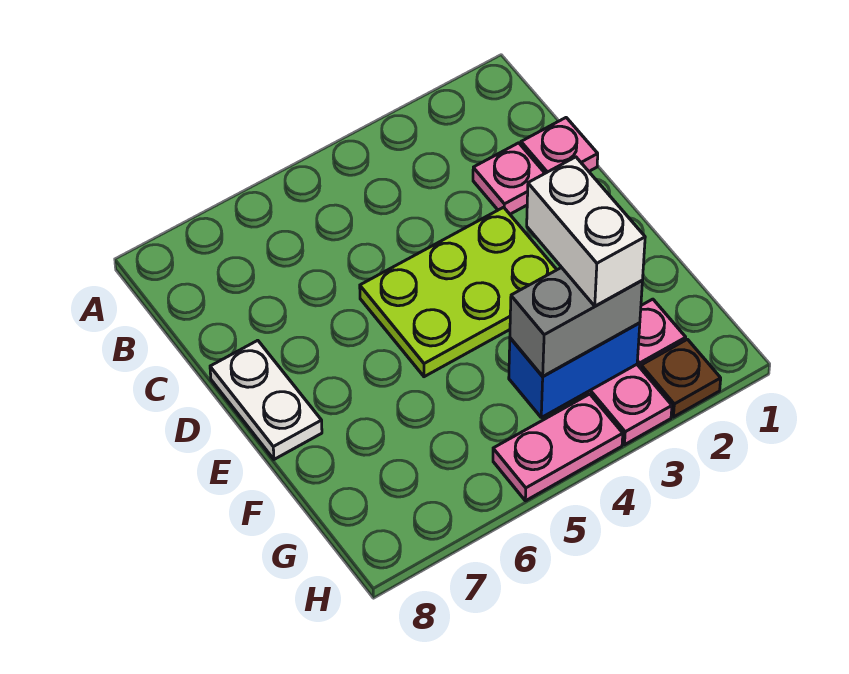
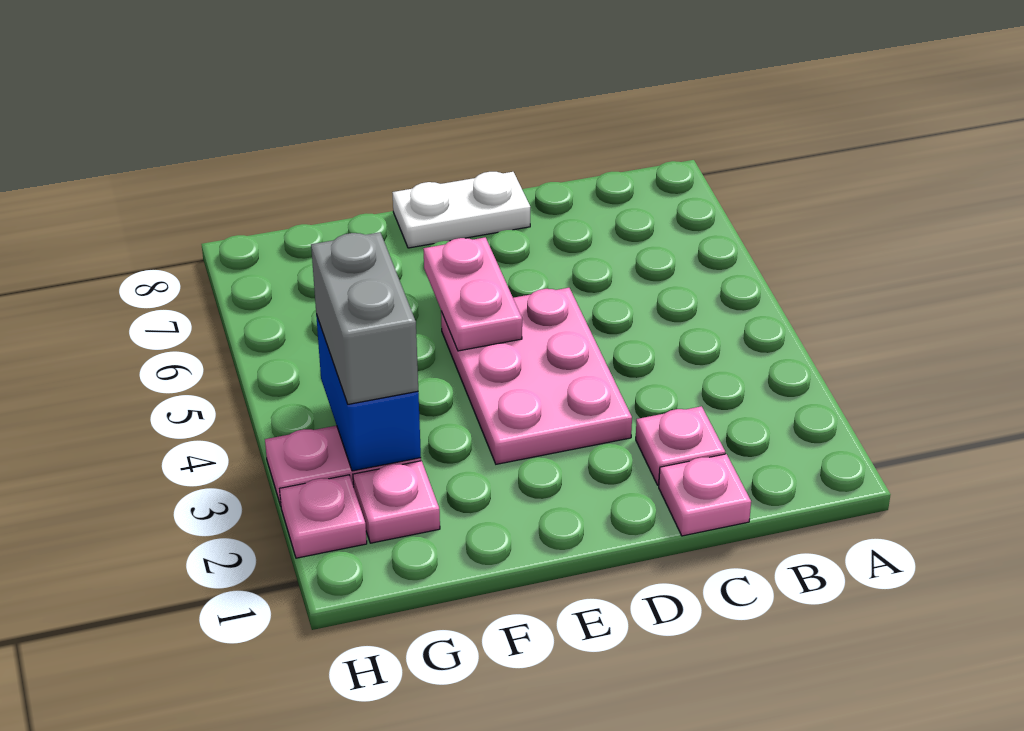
lime 2x3 plate [360,207,557,377] -> pink 2x3 plate [441,288,632,464]
white 1x2 brick [527,157,645,306] -> none
brown 1x1 plate [641,339,721,417] -> pink 1x1 plate [280,475,367,558]
pink 1x2 plate [493,394,623,501] -> pink 1x2 plate moved to [423,237,522,351]

